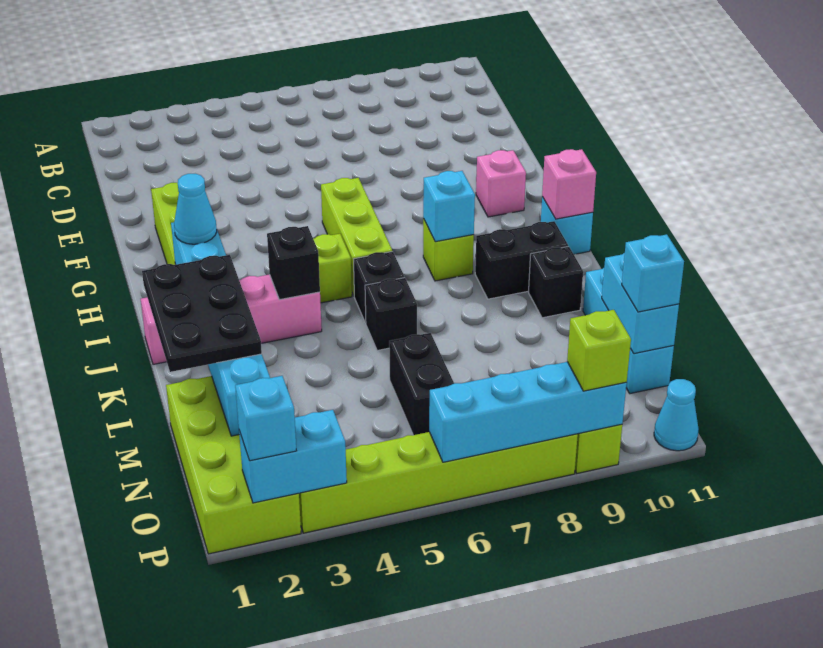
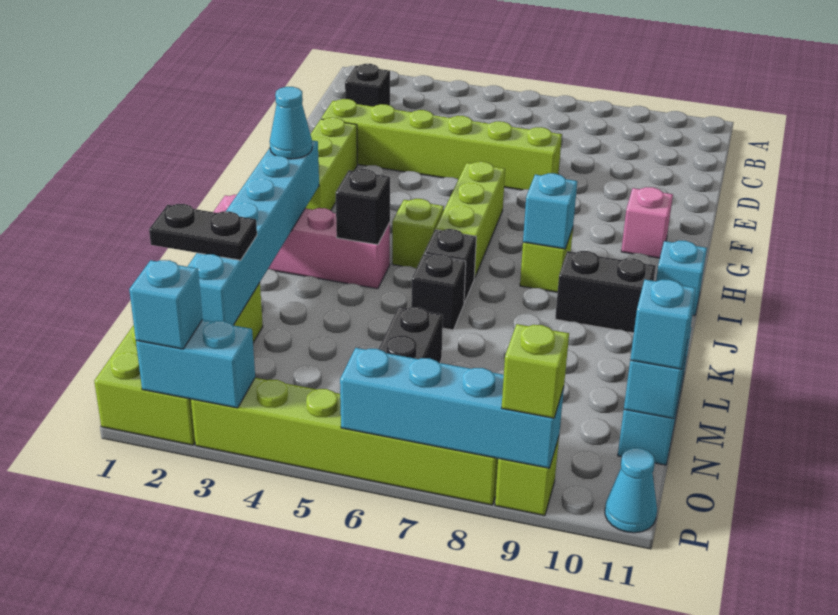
none -> lime 1x6 brick [321,99,562,190]
pink 1x1 brick [542,149,596,219] -> none
black 2x3 plate [142,255,262,372] -> black 1x2 plate [149,204,257,260]
black 1x1 brick [529,246,583,318] -> black 1x1 brick moved to [345,64,390,107]

